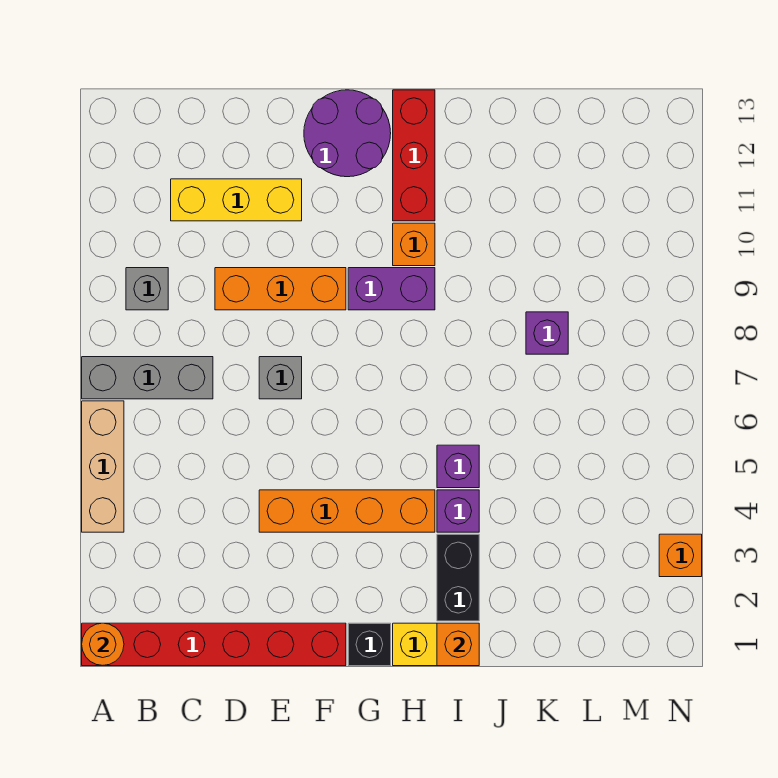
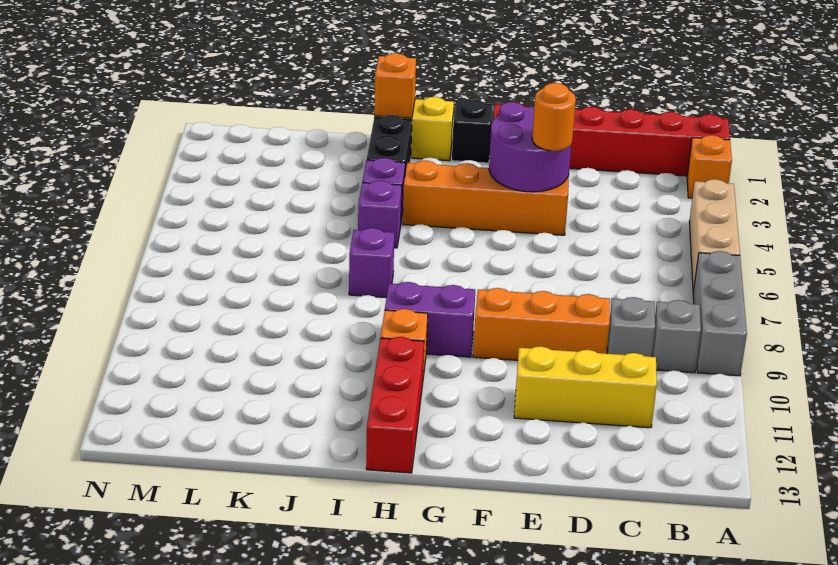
orange 1x1 round brick [82,623,124,666] -> orange 1x1 round brick moved to [532,83,576,151]
grey 1x3 brick [82,357,213,399] -> grey 1x3 brick turned to [693,251,747,376]
grey 1x1 brick [259,357,302,399] -> grey 1x1 brick moved to [607,297,655,357]
purple 2x2 round brick [304,90,391,177] -> purple 2x2 round brick moved to [489,102,571,192]
purple 1x1 brick [526,312,568,354] -> purple 1x1 brick moved to [349,228,394,298]
orange 1x1 brick [659,534,702,577] -> orange 1x1 brick moved to [687,135,732,198]

